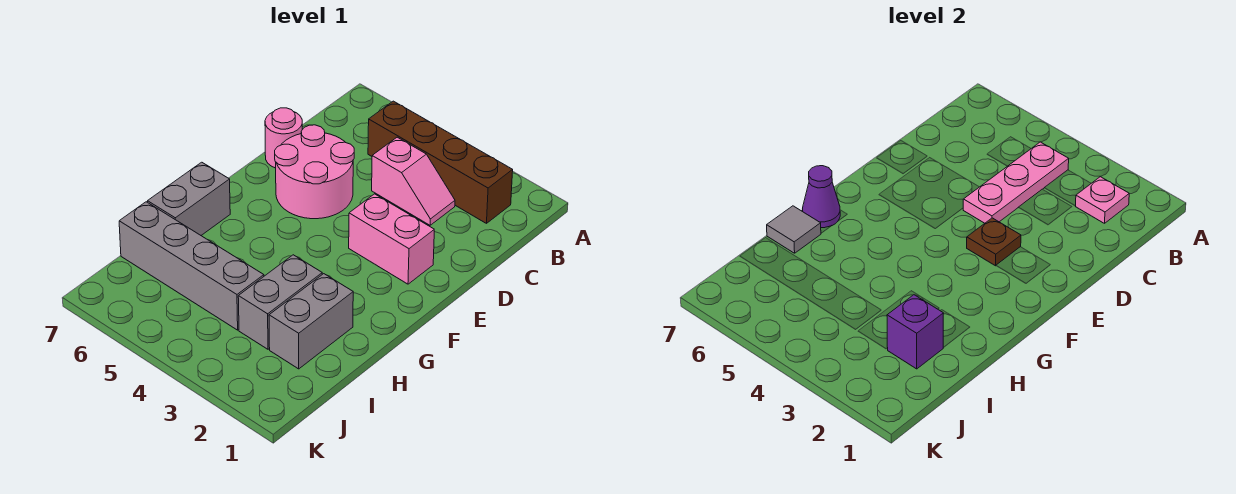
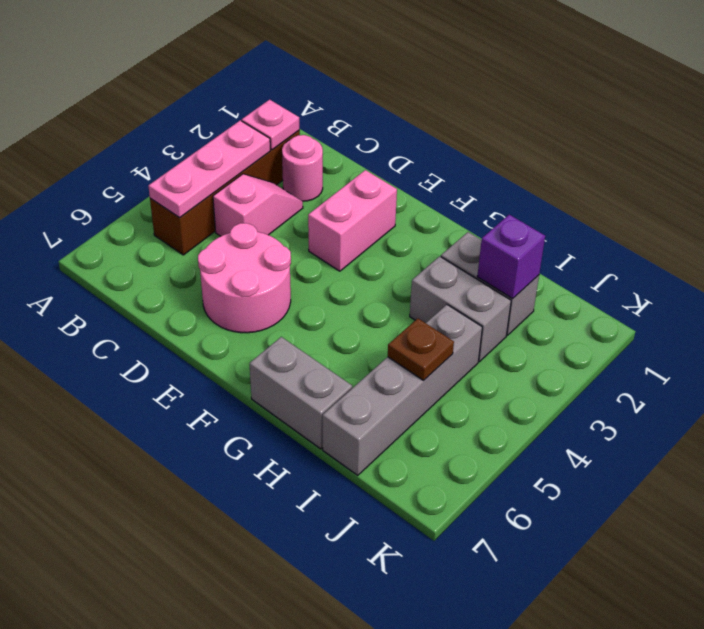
pink 1x3 plate [963,142,1069,223] -> pink 1x3 plate turned to [148,120,270,217]
pink 1x1 round brick [265,108,302,168] -> pink 1x1 round brick moved to [282,135,323,201]
brown 1x1 plate [967,218,1021,266] -> brown 1x1 plate moved to [388,319,454,380]
purple 1x1 cone [803,166,840,228] -> none
grey 1x1 tile [767,206,821,253] -> none

